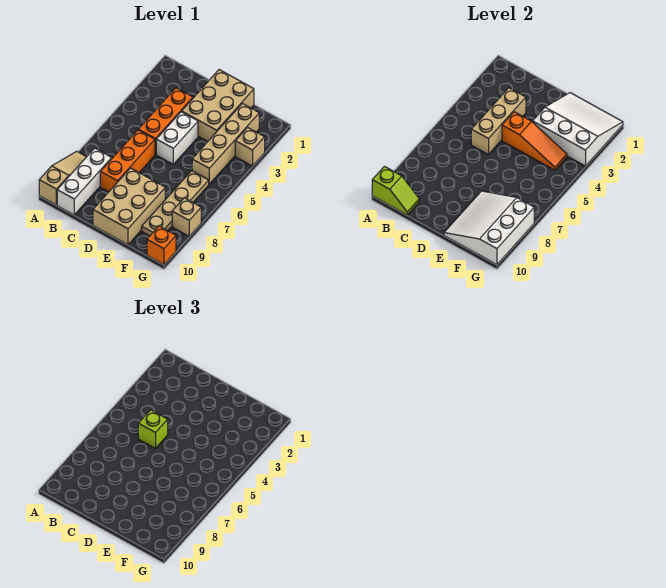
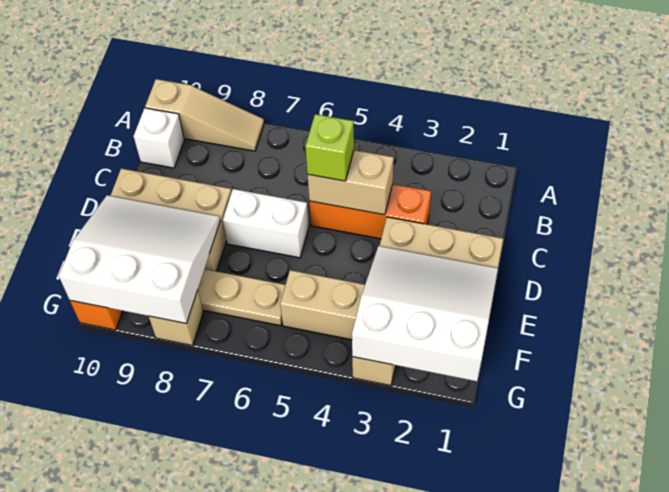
lime 1x2 slope [372,166,419,215] -> none
white 1x3 brick [57,148,112,215] -> white 1x1 brick [134,108,184,168]
tan 1x3 brick [471,88,526,155] -> tan 1x2 brick [308,150,394,215]
orange 1x3 brick [100,130,155,192] -> none
white 1x2 brick [156,112,198,164] -> white 1x2 brick moved to [223,189,309,258]
orange 1x3 slope [502,112,567,170] -> none
white 3x3 slope [533,93,623,166] -> white 3x3 slope turned to [352,246,498,381]

